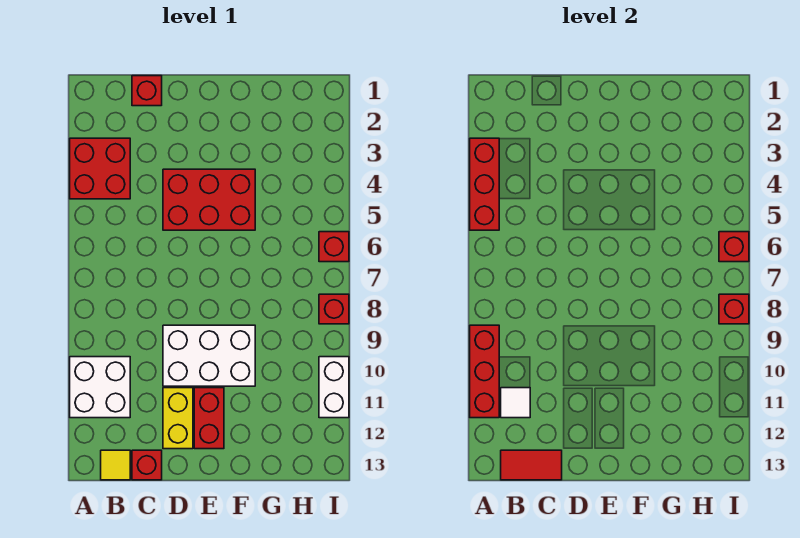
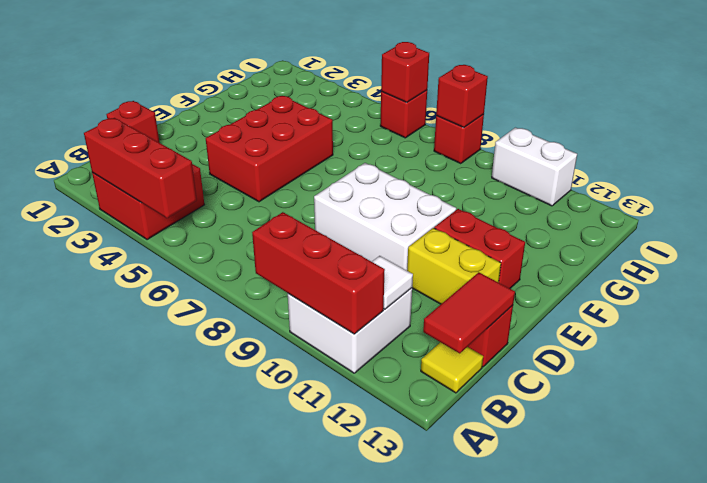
white 2x3 brick [163,325,255,386] -> white 2x3 brick turned to [314,163,456,271]

